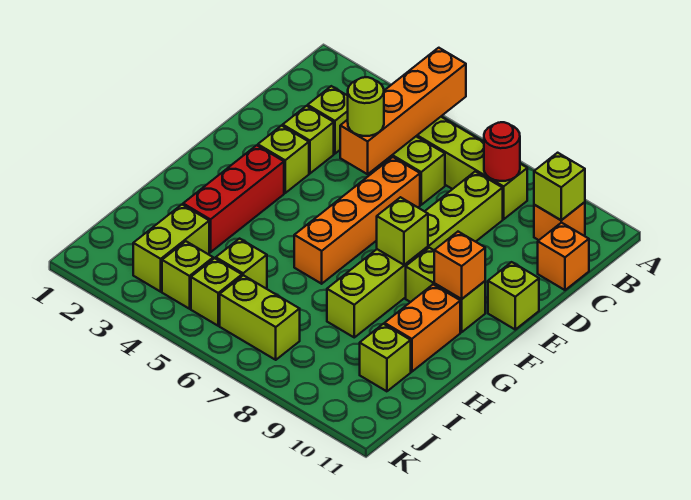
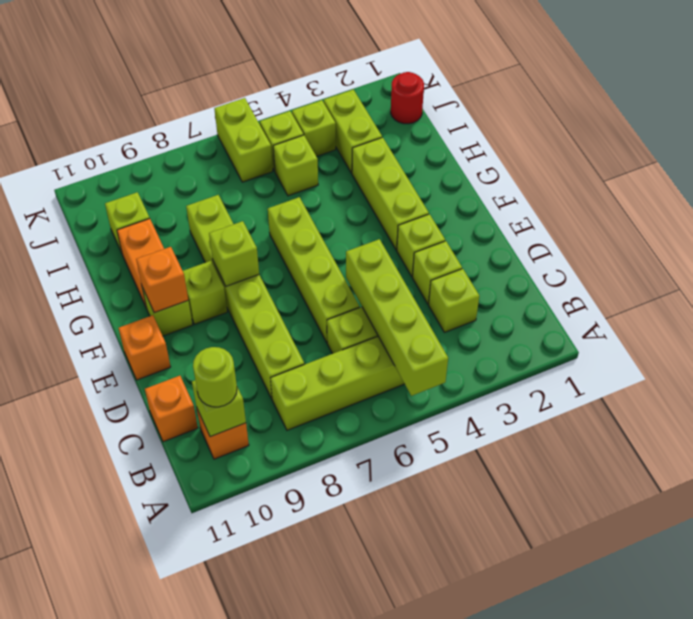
orange 1x4 brick [340,48,466,174] -> lime 1x4 brick [346,239,448,396]
red 1x1 round brick [484,122,520,181] -> red 1x1 round brick moved to [391,72,424,124]
lime 1x1 round brick [348,77,384,136] -> lime 1x1 round brick moved to [193,347,237,407]
orange 1x4 brick [294,157,420,284] -> lime 1x4 brick [268,197,360,342]
lime 1x1 brick [488,262,539,329] -> orange 1x1 brick [119,315,171,380]
red 1x3 brick [183,145,284,252] -> lime 1x3 brick [352,137,429,250]
lime 1x2 brick [220,275,300,360] -> lime 1x2 brick turned to [214,98,273,182]

